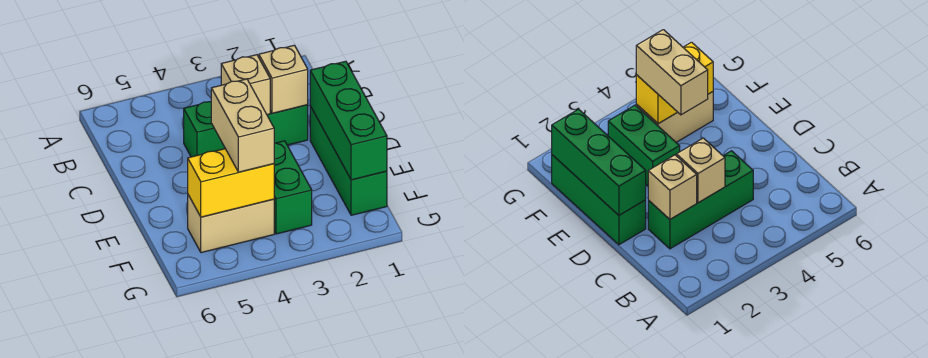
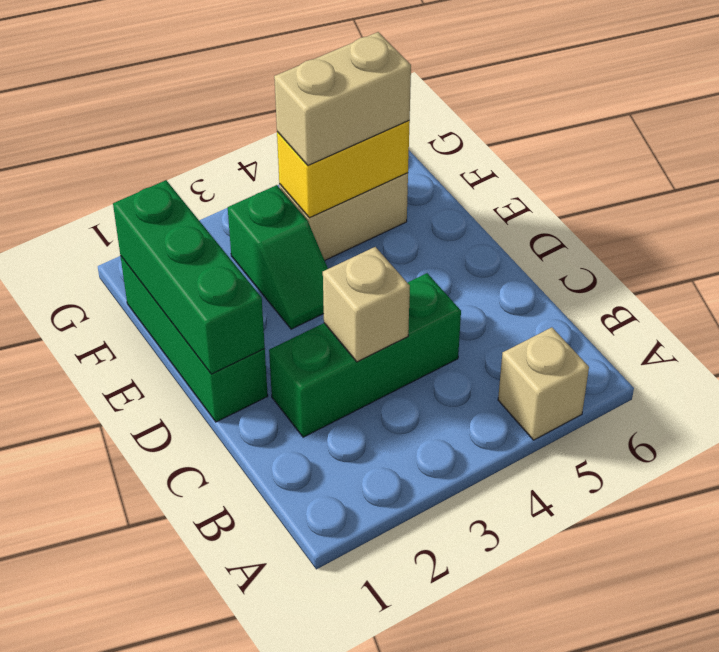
tan 1x1 brick [259,45,308,113] -> tan 1x1 brick moved to [498,327,589,440]
green 1x2 brick [274,141,312,234] -> green 1x2 slope [228,185,328,329]
tan 1x2 brick [211,79,274,172] -> tan 1x2 brick turned to [274,32,411,165]

